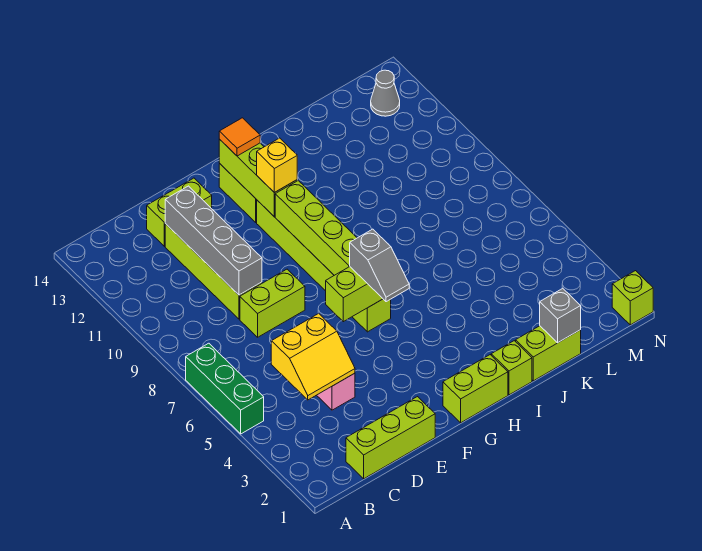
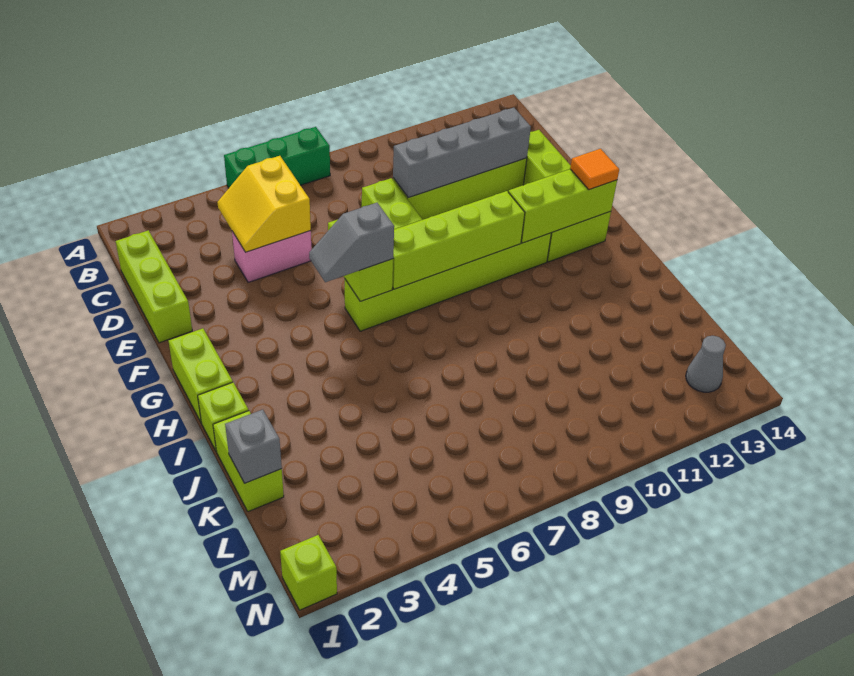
yellow 1x1 brick [257,138,297,193] -> none

